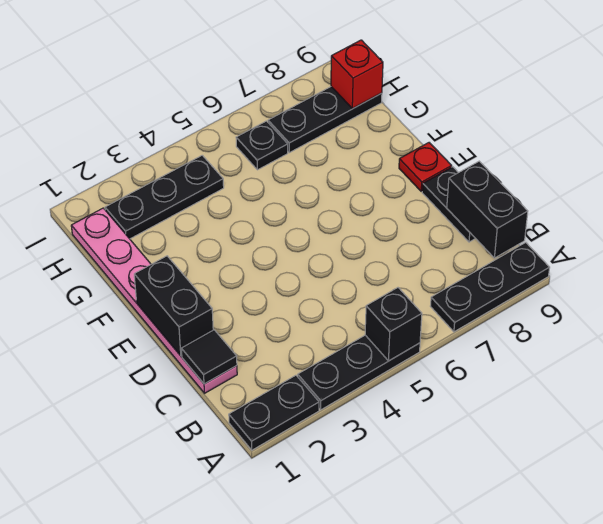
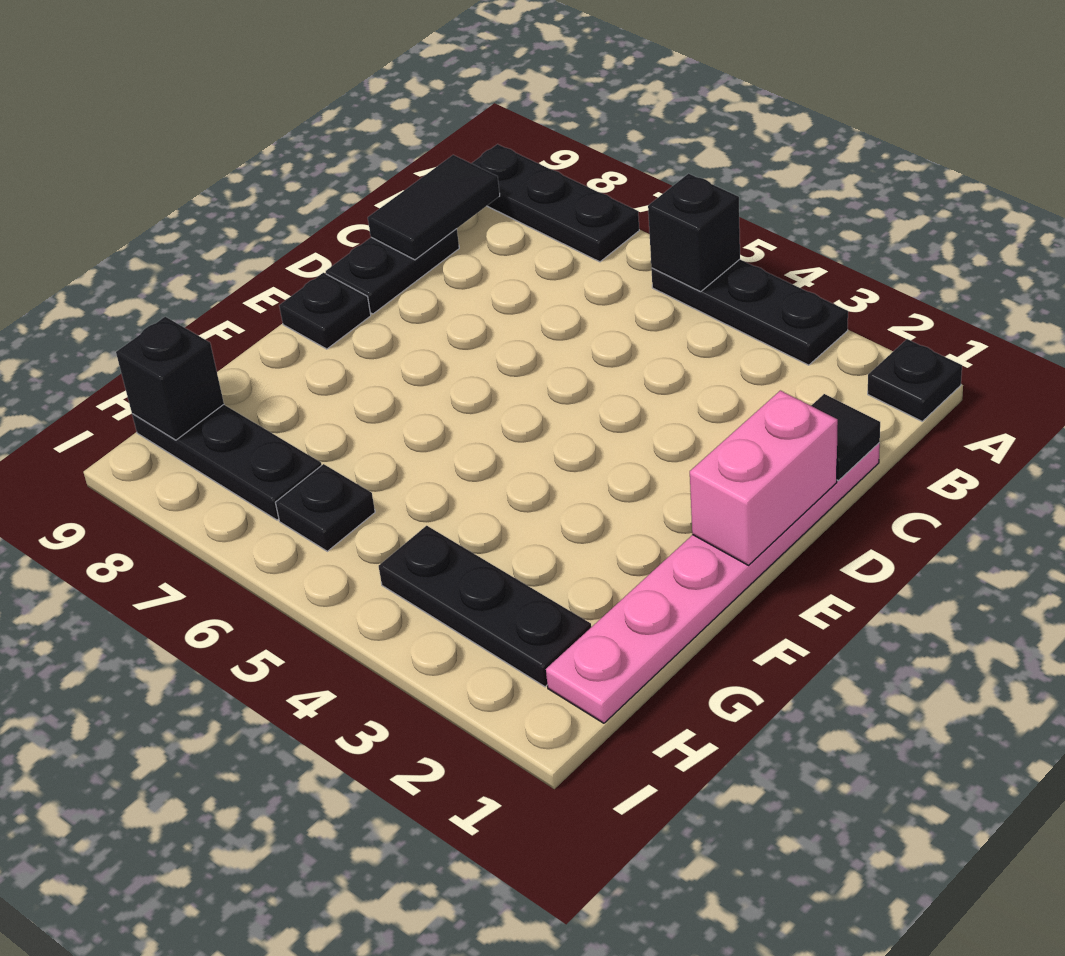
black 1x2 plate [229,375,319,450] -> black 1x1 plate [868,339,962,422]
black 1x2 brick [447,161,528,258] -> black 1x2 tile [368,155,500,260]
black 1x2 brick [134,256,213,356] -> pink 1x2 brick [690,391,838,565]
red 1x1 plate [399,143,452,191] -> black 1x1 plate [279,273,371,349]
red 1x1 brick [331,40,383,109] -> black 1x1 brick [116,317,224,440]

